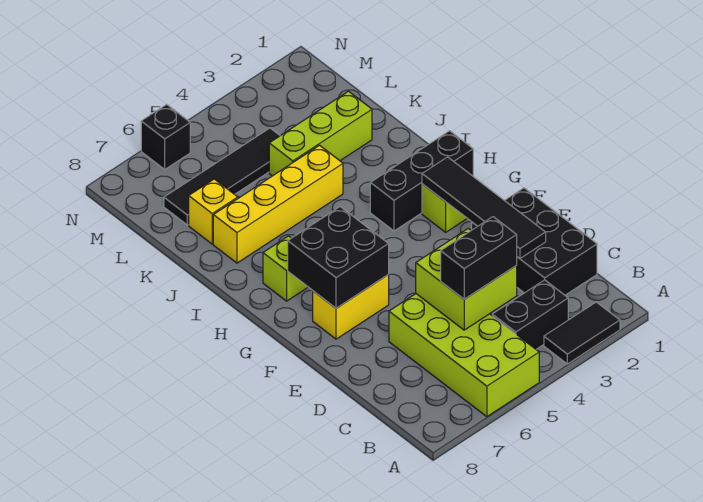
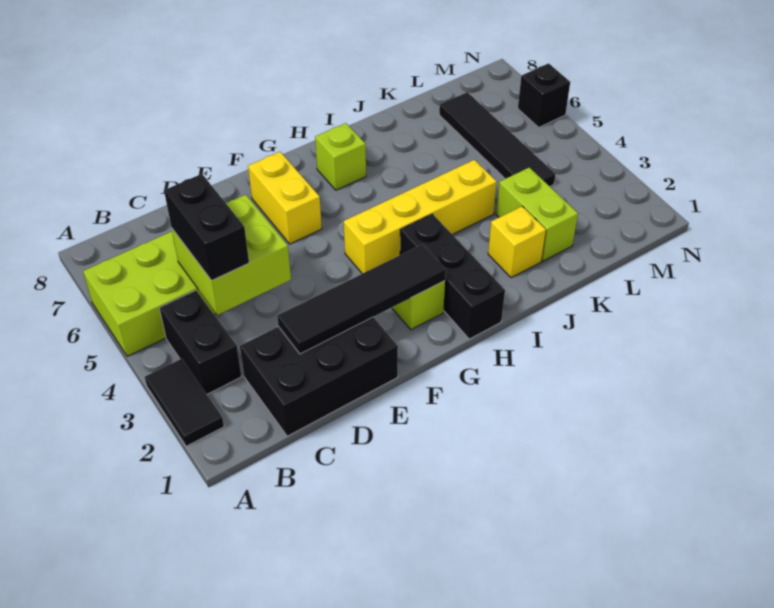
black 2x2 brick [288,207,389,308] -> none
yellow 1x4 brick [213,145,343,263] -> yellow 1x4 brick turned to [344,160,497,274]
lime 1x3 brick [269,91,372,176] -> lime 1x2 brick [496,167,578,261]
yellow 1x1 brick [189,179,238,244] -> yellow 1x1 brick moved to [488,206,546,278]

